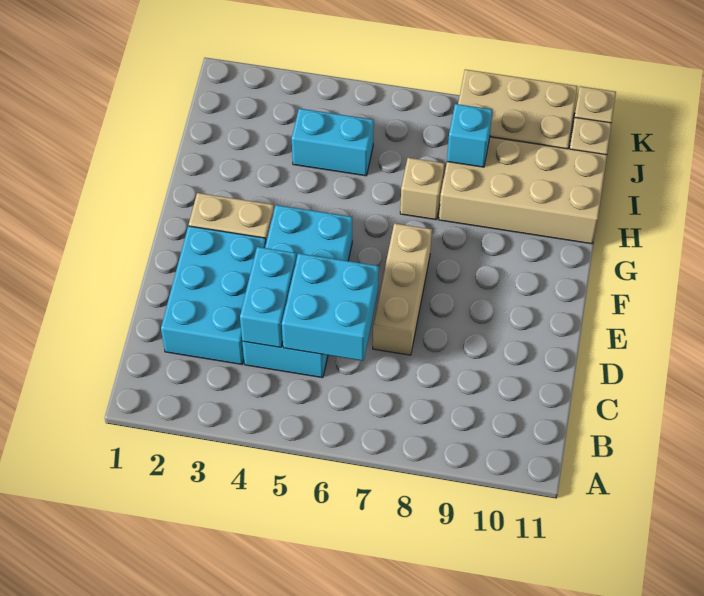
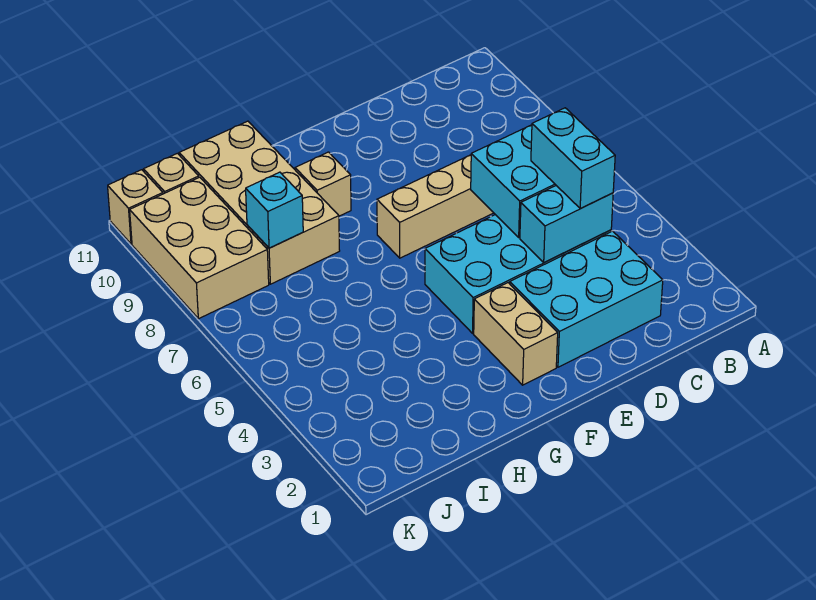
tan 1x1 brick [400,158,445,220] -> tan 1x1 brick moved to [295,152,351,216]
cyan 1x2 brick [292,108,374,176] -> cyan 1x2 brick moved to [531,108,615,209]

